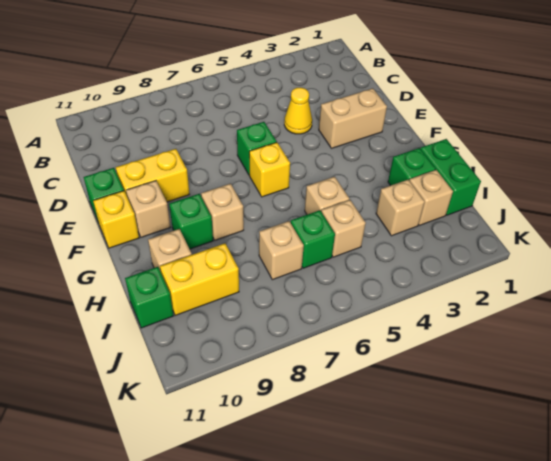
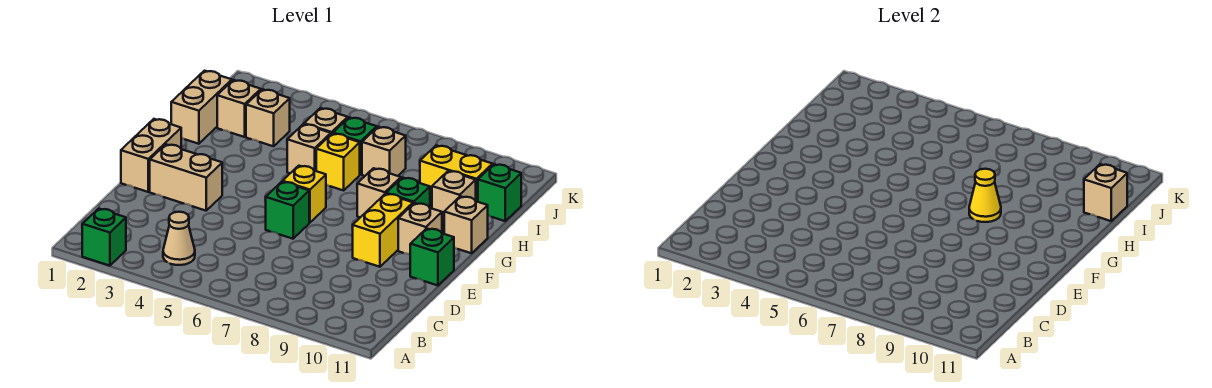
none -> tan 1x1 cone [163,212,195,265]
yellow 1x1 cone [284,87,312,134] -> yellow 1x1 cone moved to [969,169,1001,222]
none -> tan 1x2 brick [121,119,181,192]
yellow 1x2 brick [116,149,189,202] -> yellow 1x2 brick turned to [353,194,413,267]
yellow 1x1 brick [93,191,139,248] -> yellow 1x1 brick moved to [316,133,360,190]
none -> tan 1x1 brick [444,196,488,253]
green 1x2 brick [421,139,481,215] -> tan 1x2 brick [171,71,232,144]
green 1x1 brick [388,148,435,186] -> green 1x1 brick moved to [82,209,126,266]
none -> tan 1x1 brick [1084,164,1127,221]

